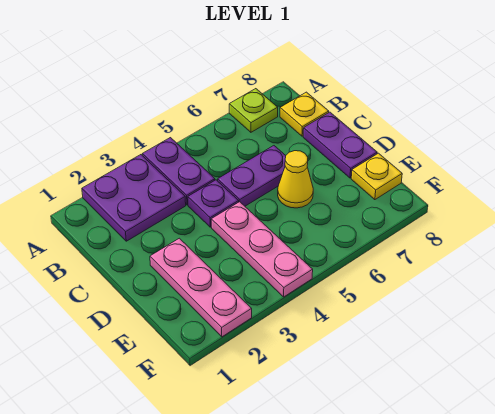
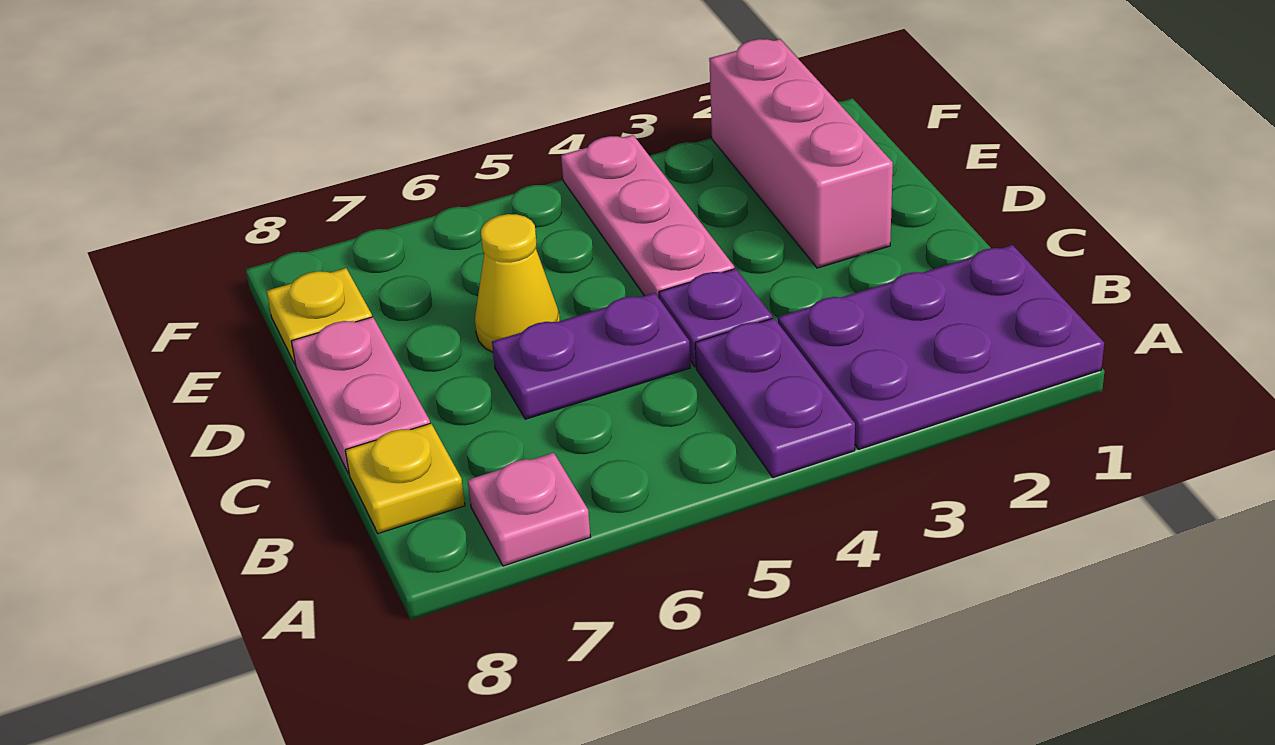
purple 2x2 plate [82,155,186,241] -> purple 2x3 plate [778,245,1104,449]
lime 1x1 plate [229,89,278,132] -> pink 1x1 plate [468,453,590,566]
purple 1x2 plate [303,112,377,178] -> pink 1x2 plate [291,317,430,474]
pink 1x3 plate [150,238,252,337] -> pink 1x3 brick [709,39,893,268]

